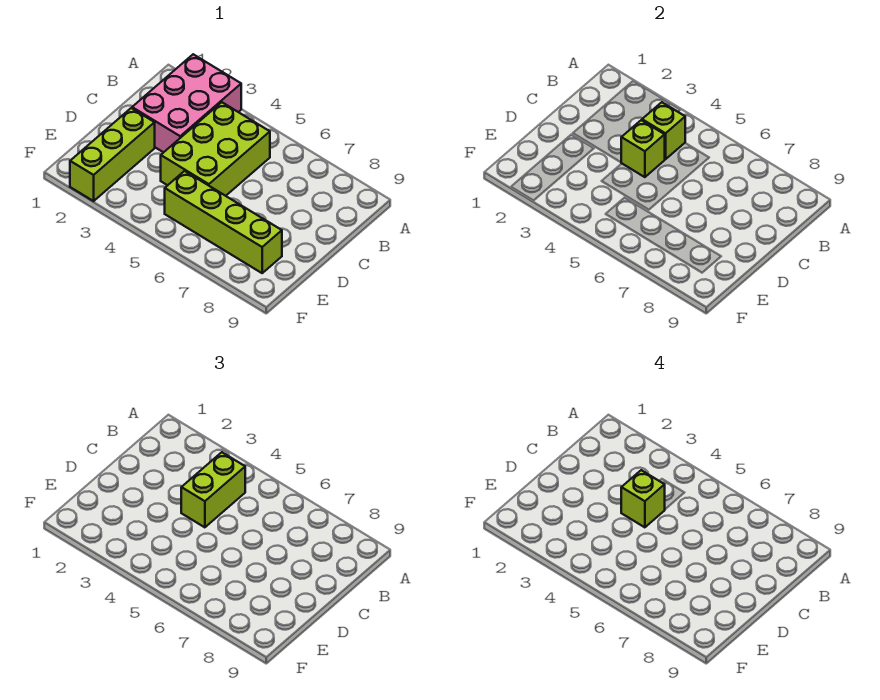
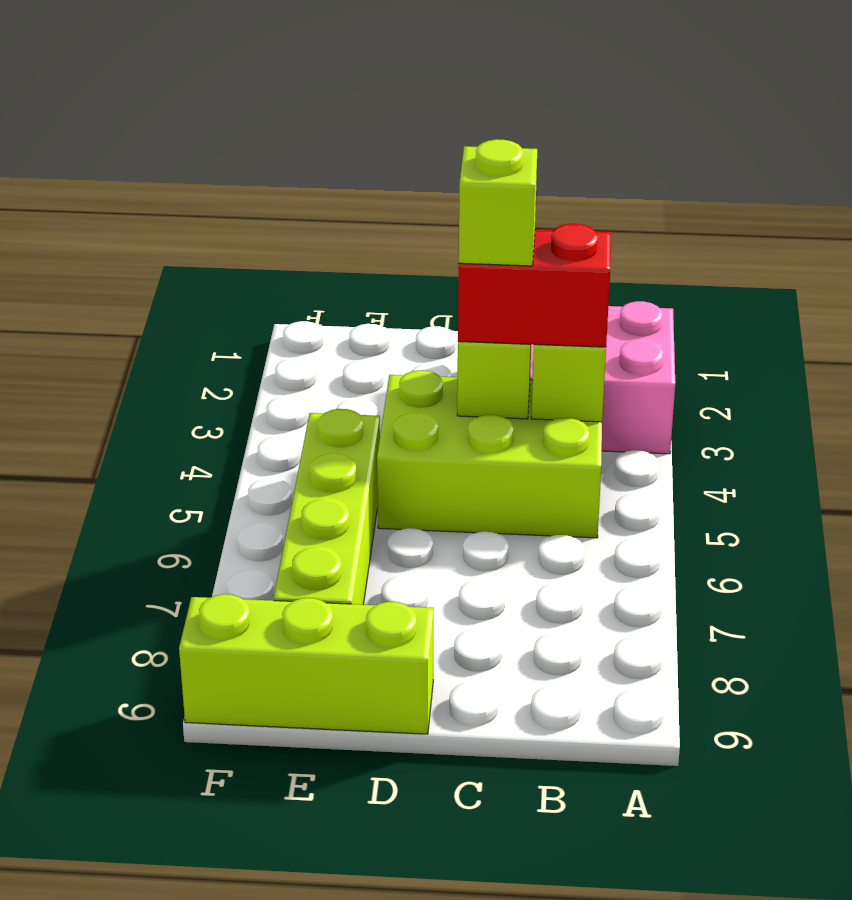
lime 1x2 brick [181,452,245,527] -> red 1x2 brick [458,224,611,347]
lime 1x3 brick [70,108,155,201] -> lime 1x3 brick moved to [179,594,433,734]

